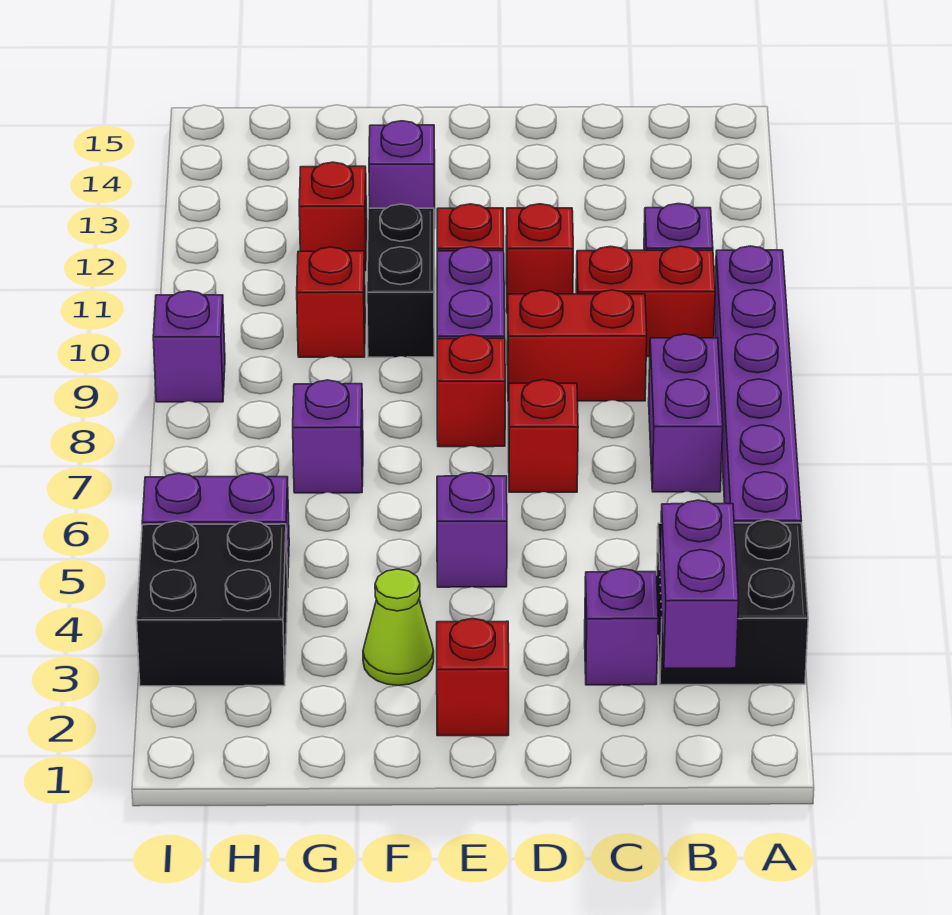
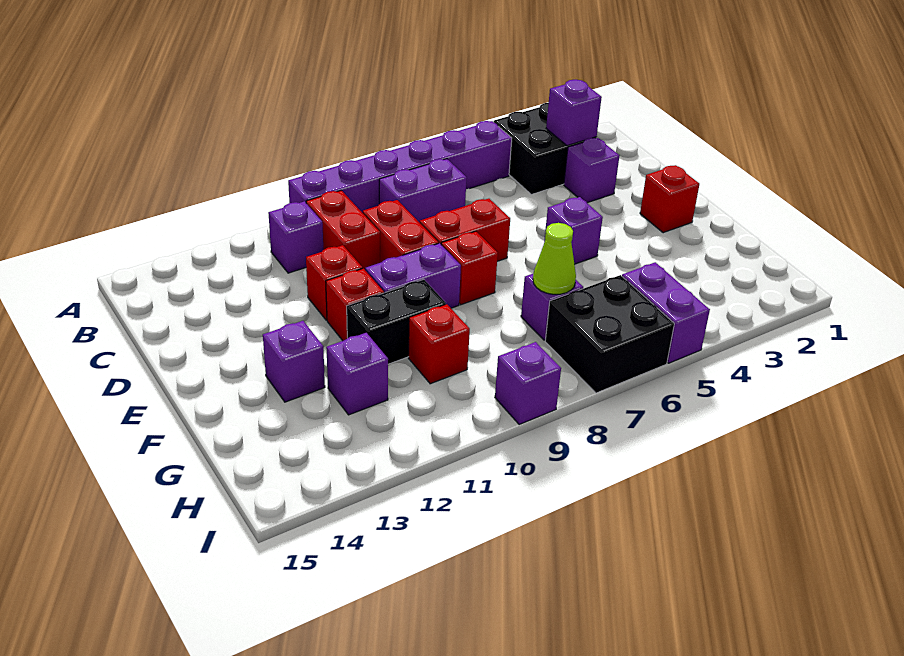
purple 1x2 brick [660,500,739,668] -> purple 1x1 brick [546,80,602,146]
red 1x1 brick [509,380,578,492] -> red 1x2 brick [420,199,510,261]
lime 1x1 cone [363,569,434,685] -> lime 1x1 cone moved to [533,223,576,294]
red 1x1 brick [299,162,367,271] -> purple 1x1 brick [326,333,388,415]
black 2x2 brick [137,521,288,686] -> black 2x2 brick moved to [545,275,674,393]

